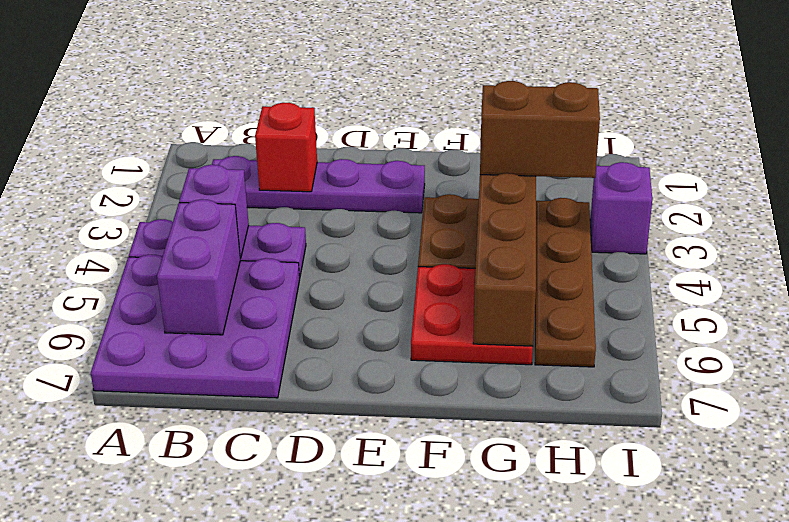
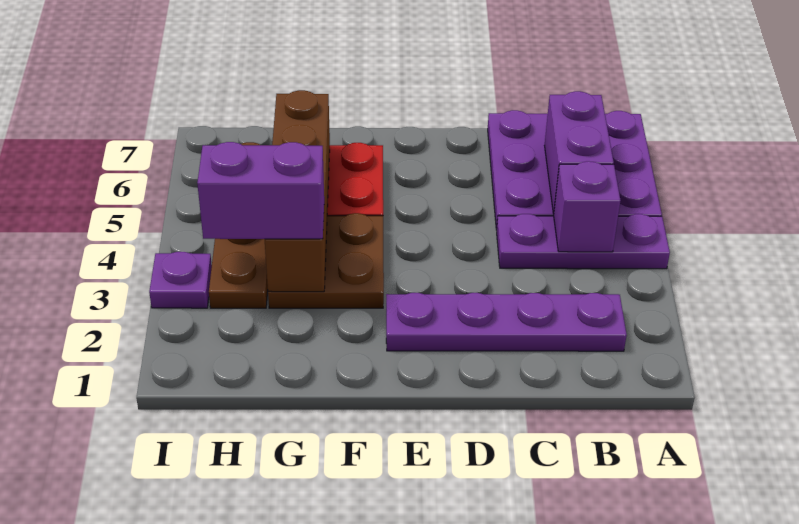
red 1x1 brick [255,103,317,192] -> none
brown 1x2 brick [480,81,600,178] -> purple 1x2 brick [197,142,324,239]
purple 1x1 brick [590,162,652,254] -> purple 1x1 plate [149,252,212,308]

